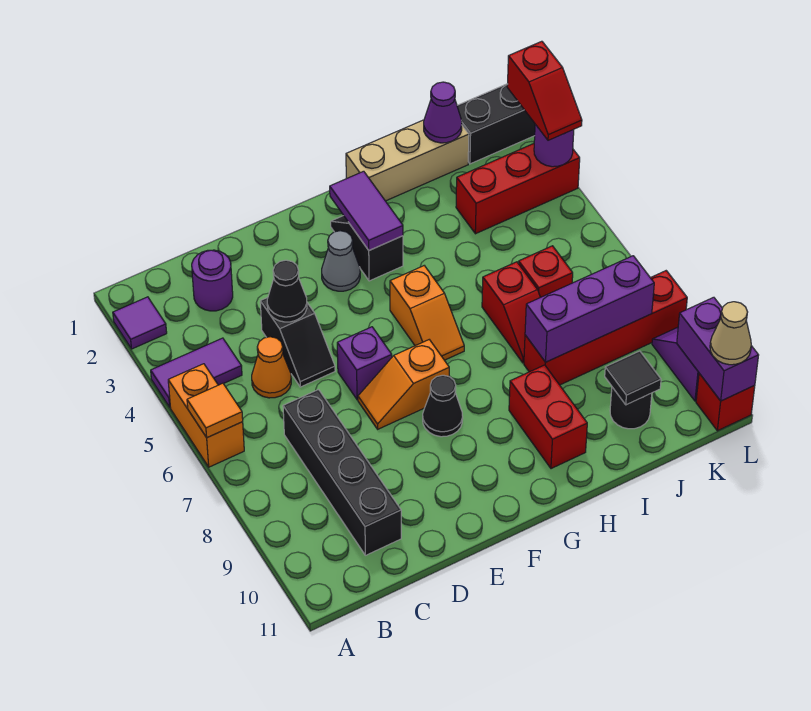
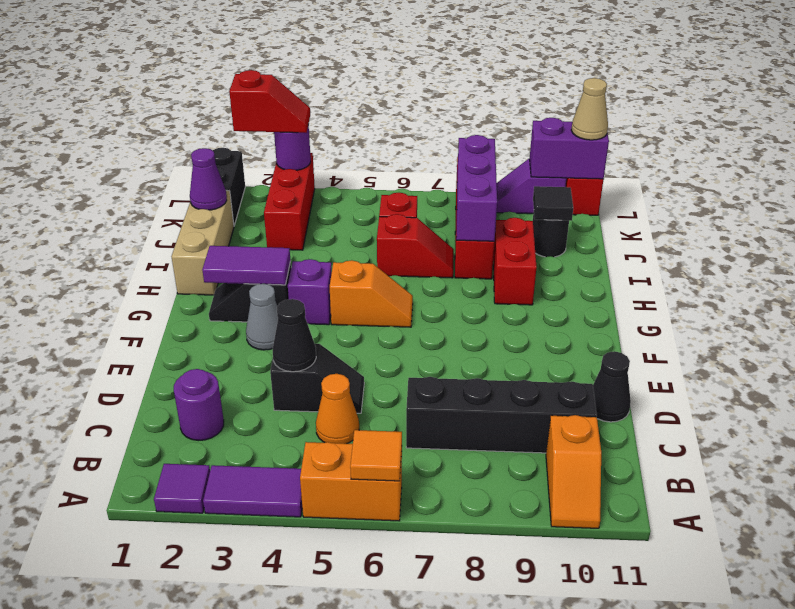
purple 1x2 tile [151,338,242,407] -> purple 1x2 tile turned to [203,465,302,517]
purple 1x1 brick [337,327,392,400] -> purple 1x1 brick moved to [288,259,332,325]
orange 1x2 slope [358,340,449,429] -> orange 1x2 slope moved to [546,415,601,528]
black 1x1 cone [423,375,463,437] -> black 1x1 cone moved to [593,351,631,422]
red 1x2 brick [509,365,587,469] -> red 1x2 brick turned to [493,218,536,305]

